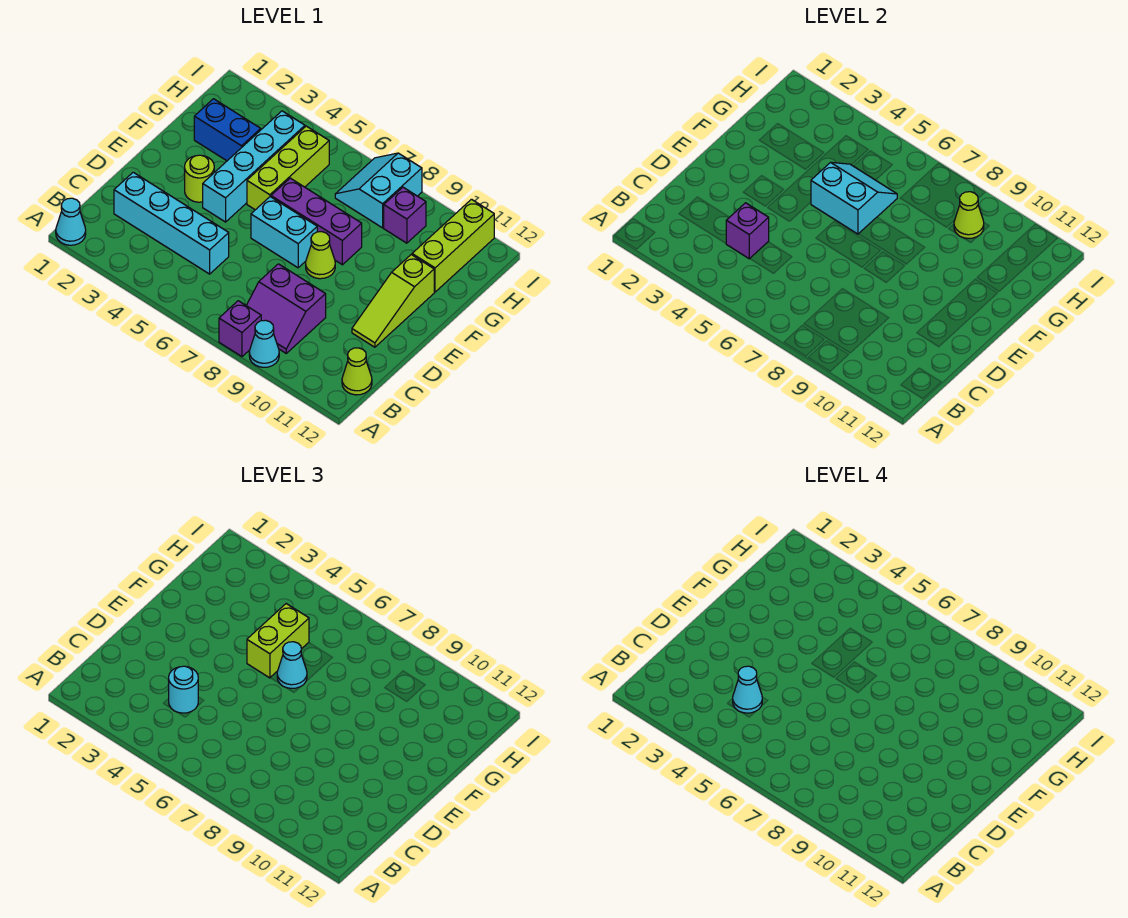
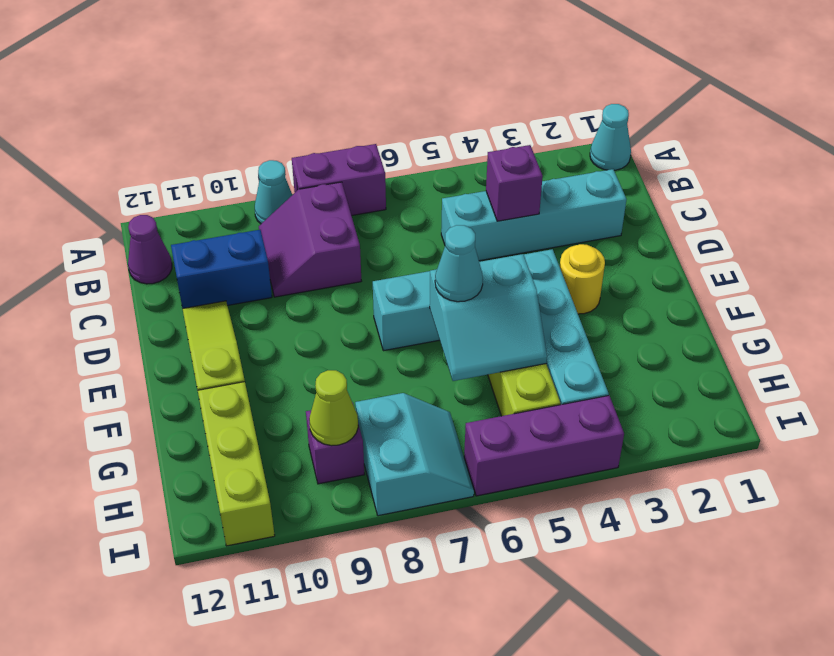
purple 1x1 brick [219,301,261,357] -> purple 1x2 brick [292,144,386,216]
purple 2x2 slope [246,264,326,353] -> purple 2x2 slope turned to [259,182,361,297]
lime 1x1 cone [342,348,372,395] -> purple 1x1 cone [128,215,172,284]
cyan 1x1 round brick [169,666,198,713] -> none
cyan 1x1 cone [733,666,762,713] -> none
lime 1x1 round brick [185,155,214,202] -> yellow 1x1 round brick [560,244,605,314]
lime 1x1 cone [306,232,335,279] -> none
lime 1x2 brick [247,604,309,678] -> none
purple 1x3 brick [271,178,362,265] -> purple 1x3 brick moved to [464,395,624,496]
blue 1x2 brick [194,99,261,161] -> blue 1x2 brick moved to [171,230,272,309]

